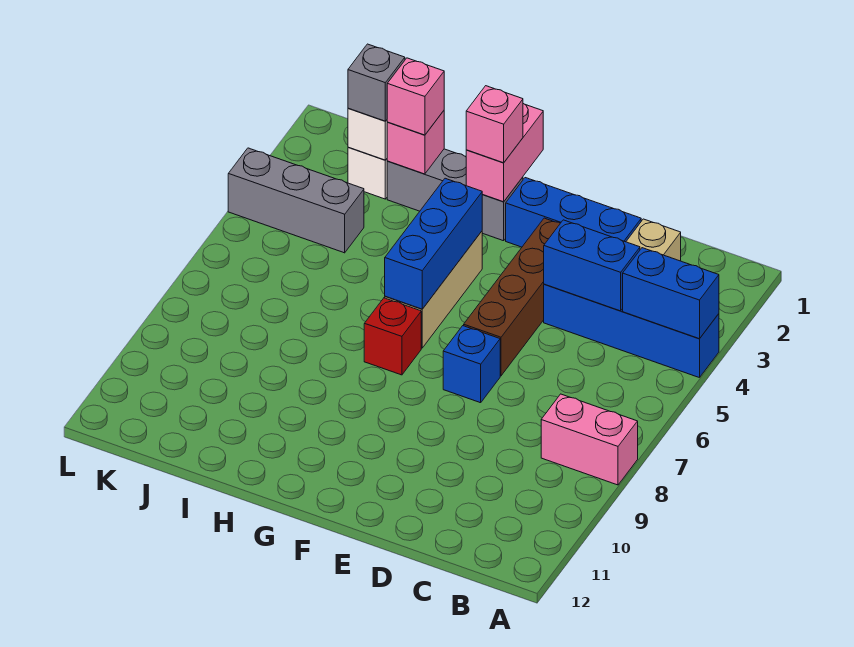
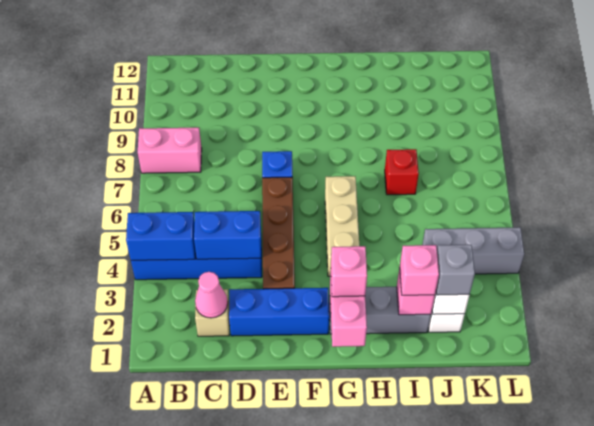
none -> pink 1x1 cone [195,272,228,318]
blue 1x3 brick [385,178,482,309] -> none
red 1x1 brick [364,298,421,375] -> red 1x1 brick moved to [385,149,419,195]

